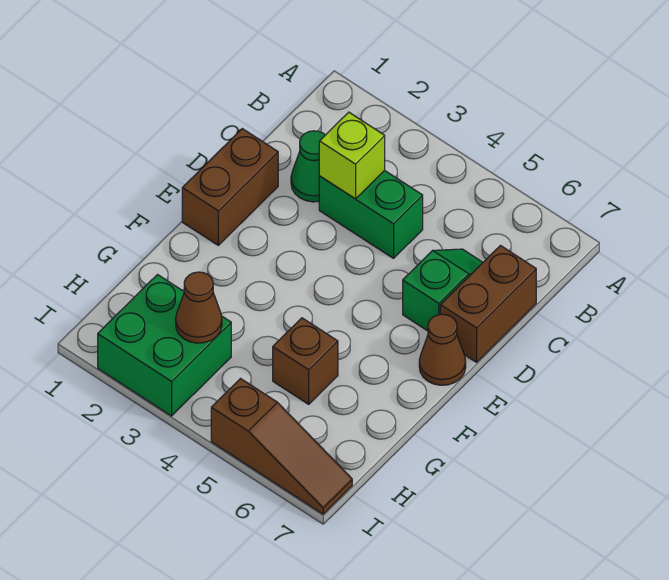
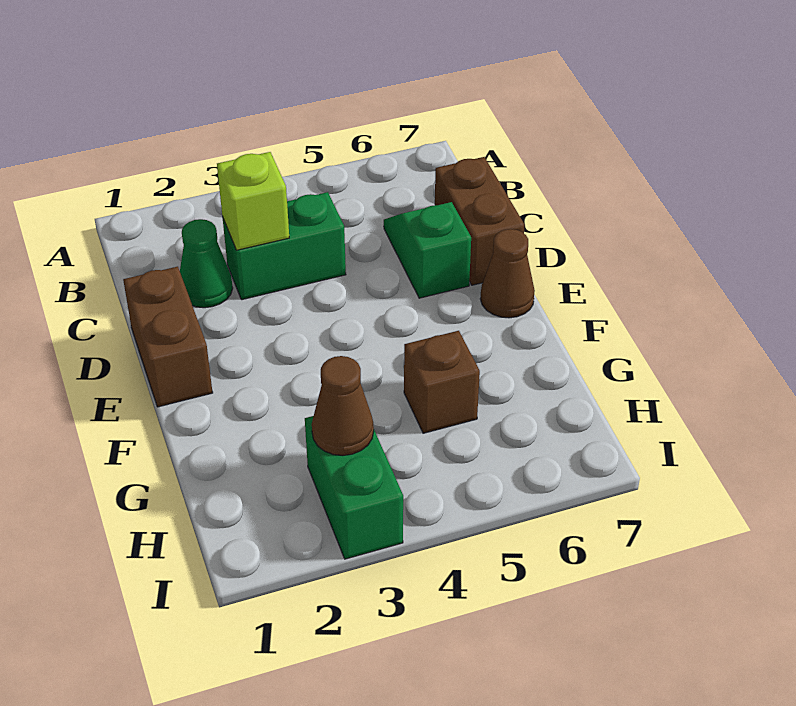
green 2x2 brick [98,275,231,416] -> green 1x2 brick [305,416,403,559]
brown 1x3 slope [211,379,352,514] -> none

